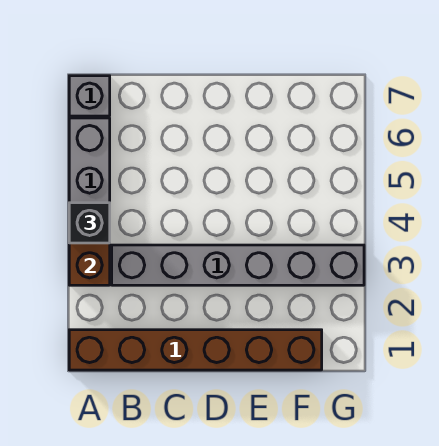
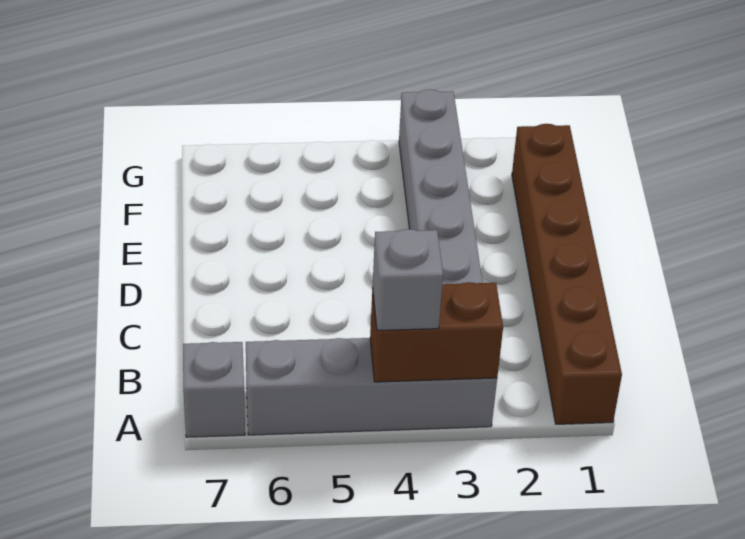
black 1x1 brick [69,203,110,243] -> grey 1x1 brick [373,229,443,331]

